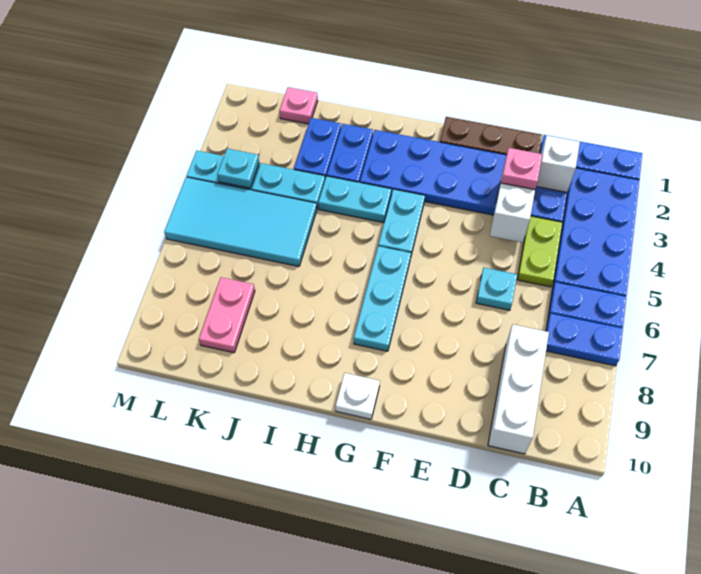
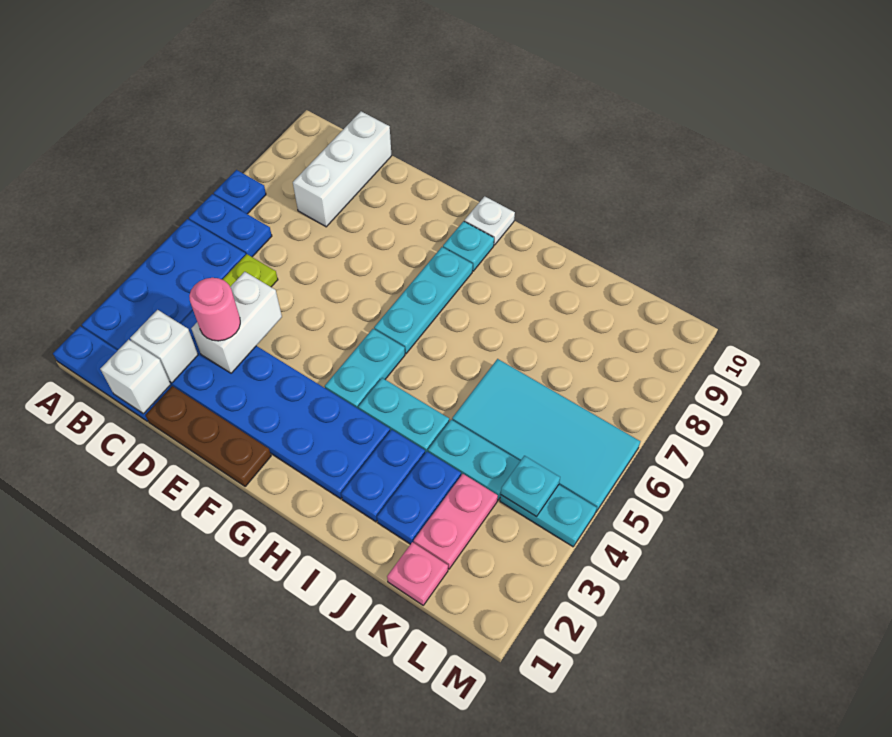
blue 1x2 plate [546,313,623,366] -> blue 1x1 plate [214,170,266,214]
none -> white 1x1 brick [100,340,171,414]
pink 1x1 plate [501,148,542,190] -> pink 1x1 round brick [189,278,240,341]
cyan 1x1 plate [476,268,517,310] -> cyan 1x1 plate moved to [443,221,494,271]
pink 1x2 plate [199,277,255,353] -> pink 1x2 plate moved to [414,474,498,569]

